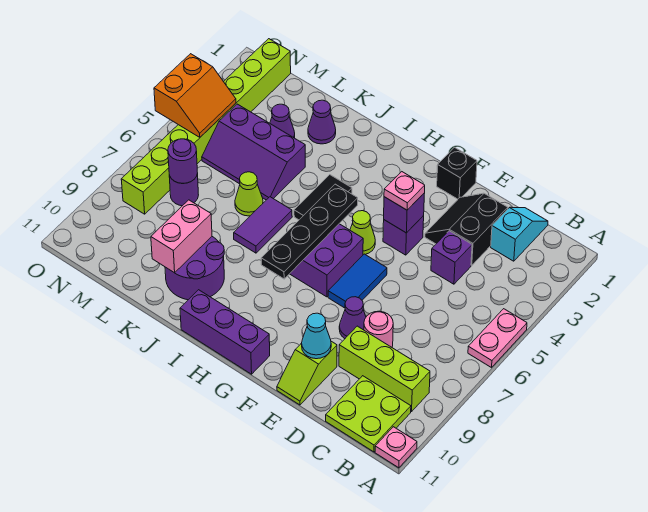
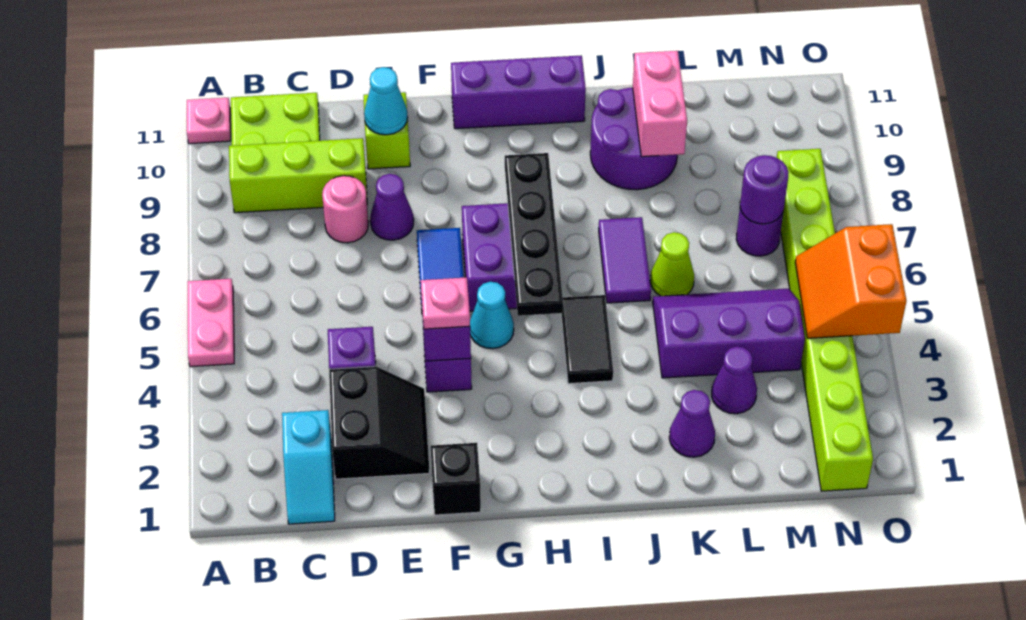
lime 1x1 cone [350,211,375,255] -> cyan 1x1 cone [470,282,514,349]

